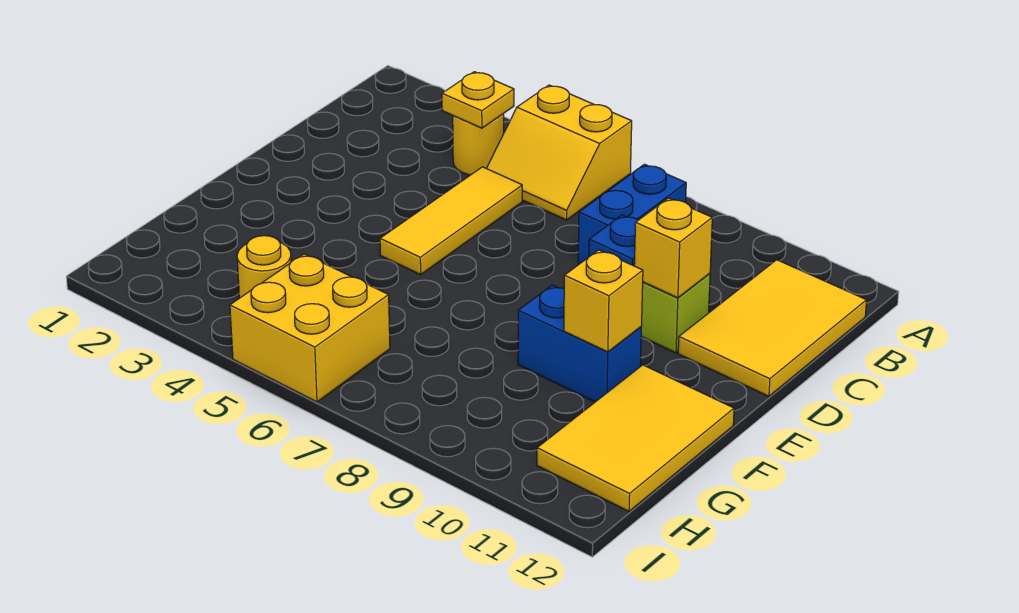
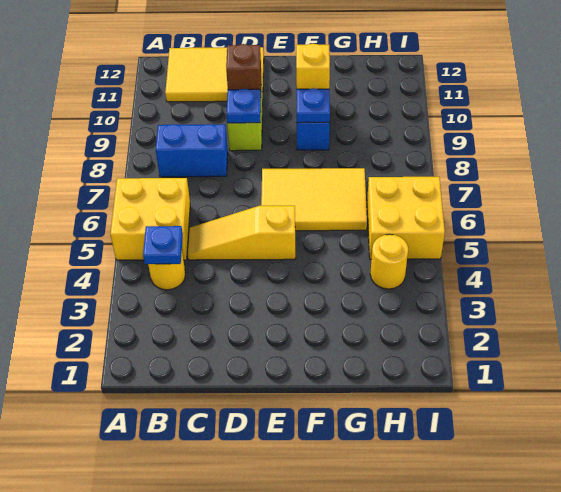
yellow 2x2 slope [487,85,632,220] -> yellow 2x2 brick [110,178,190,260]
yellow 1x1 plate [442,72,514,128] -> blue 1x1 plate [143,226,183,264]
yellow 1x3 tile [380,167,522,275] -> yellow 1x3 slope [188,206,295,260]
yellow 1x1 brick [634,198,712,298] -> brown 1x1 brick [226,44,261,92]
none -> blue 1x1 plate [297,88,330,123]
yellow 2x3 tile [537,365,734,511] -> yellow 2x3 tile moved to [261,168,367,231]

